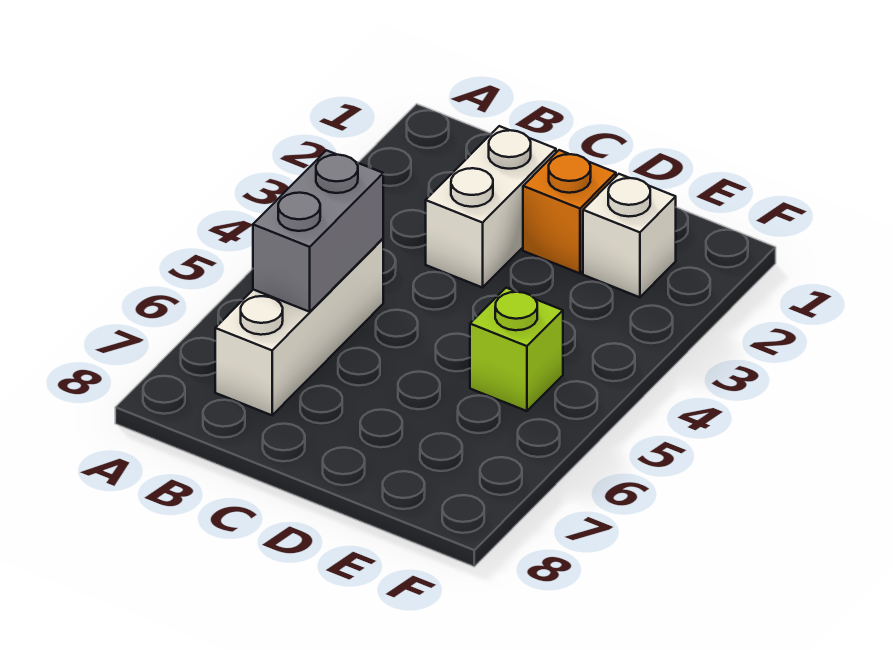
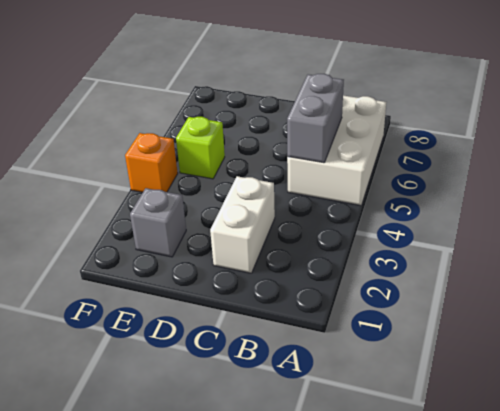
white 1x3 brick [215,239,383,415] -> white 2x3 brick [287,95,386,205]
orange 1x1 brick [523,150,616,273] -> orange 1x1 brick moved to [125,133,178,192]
white 1x1 brick [583,174,676,297] -> grey 1x1 brick [130,188,186,257]

